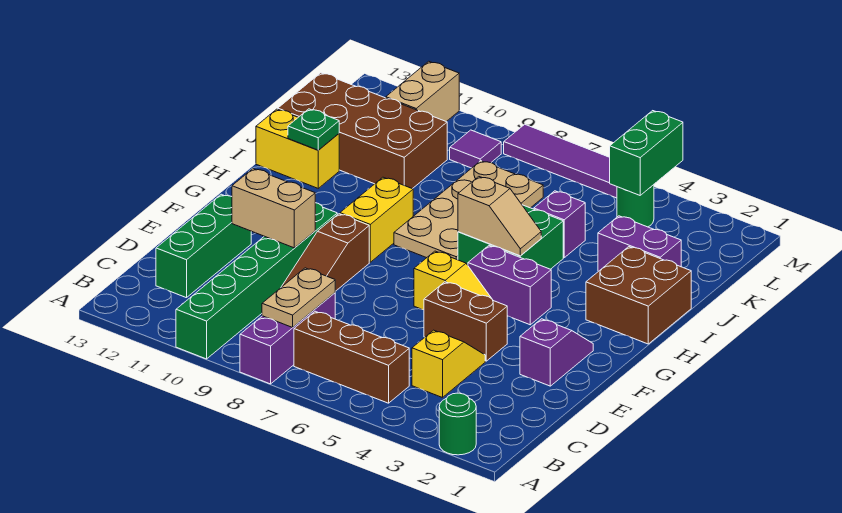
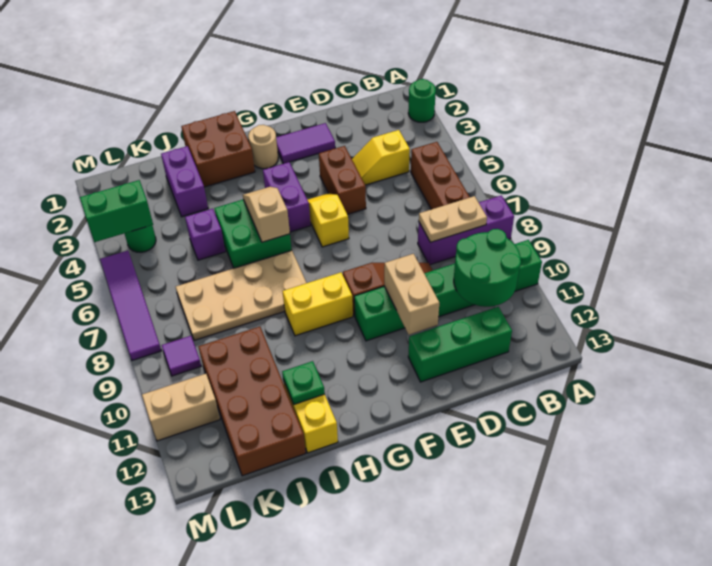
none -> green 2x2 round brick [454,229,521,307]
purple 1x2 slope [520,319,593,386] -> purple 1x2 tile [276,123,335,164]
none -> tan 1x1 round brick [248,125,278,169]

